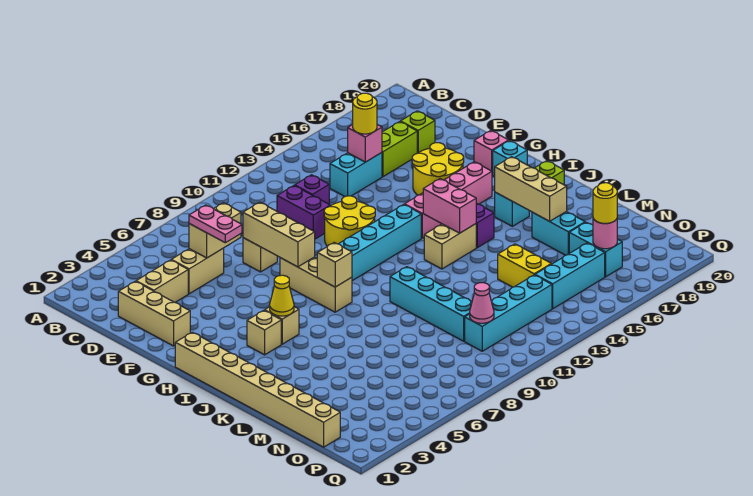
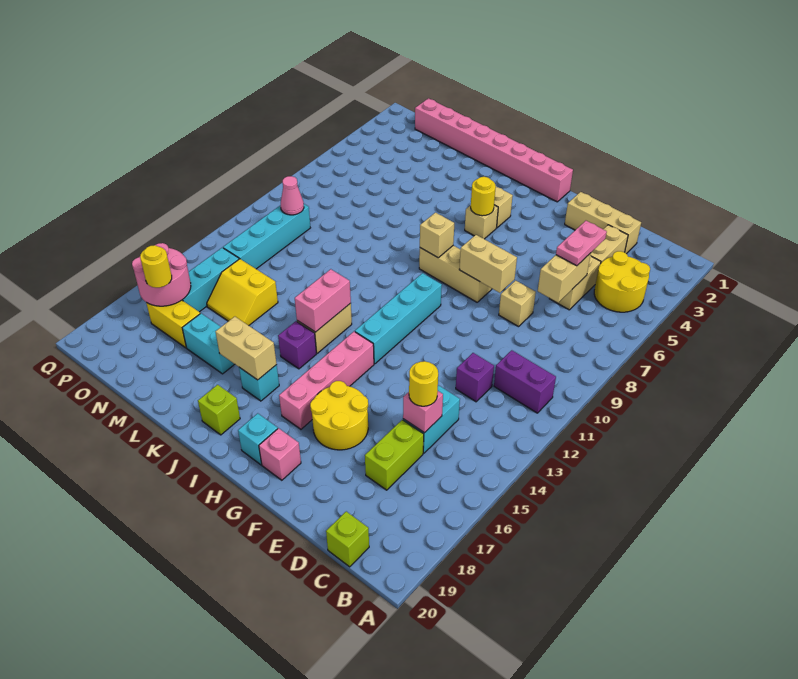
pink 1x2 plate [189,205,242,243] -> pink 1x2 plate turned to [556,221,607,266]
purple 1x2 brick [277,186,330,239] -> purple 1x2 brick moved to [494,350,556,413]
lime 1x1 brick [400,111,435,153] -> lime 1x1 brick moved to [326,511,369,567]
tan 1x3 brick [243,202,315,267] -> tan 1x2 brick [459,235,517,293]
yellow 2x2 round brick [324,196,375,246] -> yellow 2x2 round brick moved to [594,251,650,312]
tan 1x8 brick [175,332,340,447] -> pink 1x8 brick [415,98,573,202]
yellow 1x1 cone [270,275,294,316] -> yellow 1x1 round brick [471,177,496,216]
pink 1x2 brick [423,179,476,233] -> pink 1x2 brick turned to [295,269,351,332]
tan 1x3 brick [495,157,567,221] -> tan 1x2 brick [216,317,277,380]
cyan 1x4 brick [390,267,472,341] -> none
cyan 1x2 brick [569,222,622,277] -> yellow 1x2 brick [146,300,200,348]
pink 1x1 round brick [593,219,617,249] -> pink 2x2 round brick [132,243,191,306]

